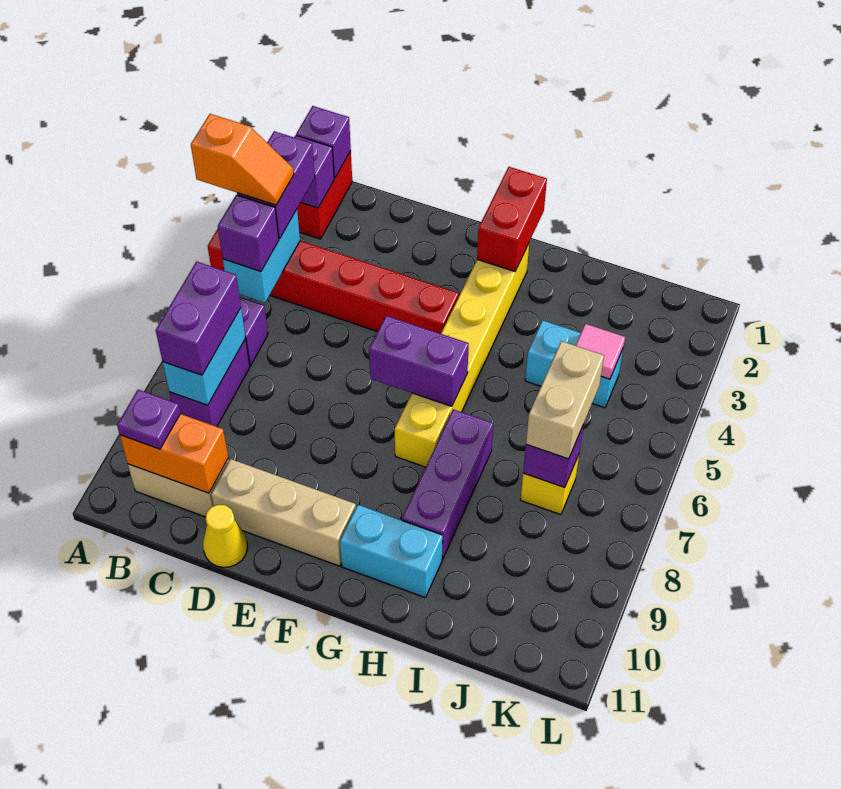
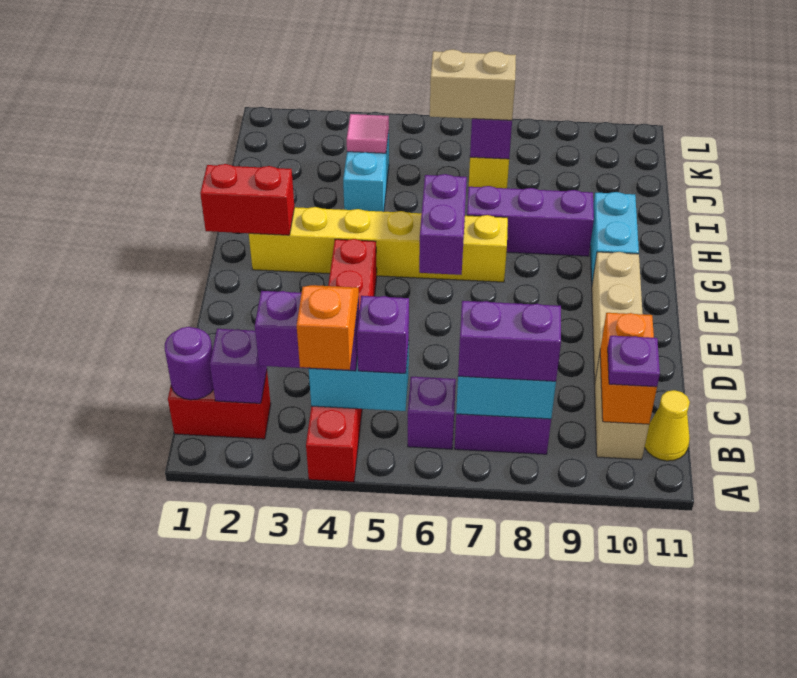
purple 1x1 brick [296,106,351,178] -> purple 1x1 round brick [165,327,214,400]
yellow 1x1 cone [203,505,248,567] -> yellow 1x1 cone moved to [645,390,690,461]

